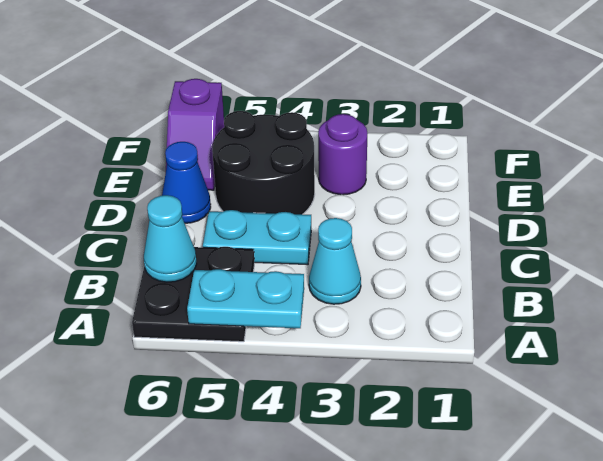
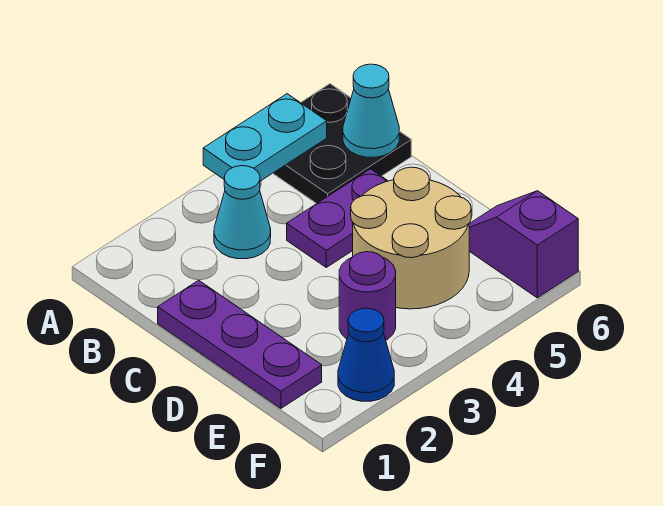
none -> purple 1x3 plate [158,280,322,408]
cyan 1x2 plate [203,210,311,265] -> purple 1x2 plate [287,169,388,267]
black 2x2 round brick [212,111,315,214] -> tan 2x2 round brick [351,167,471,309]
blue 1x1 cone [162,142,211,223] -> blue 1x1 cone moved to [338,308,394,401]

